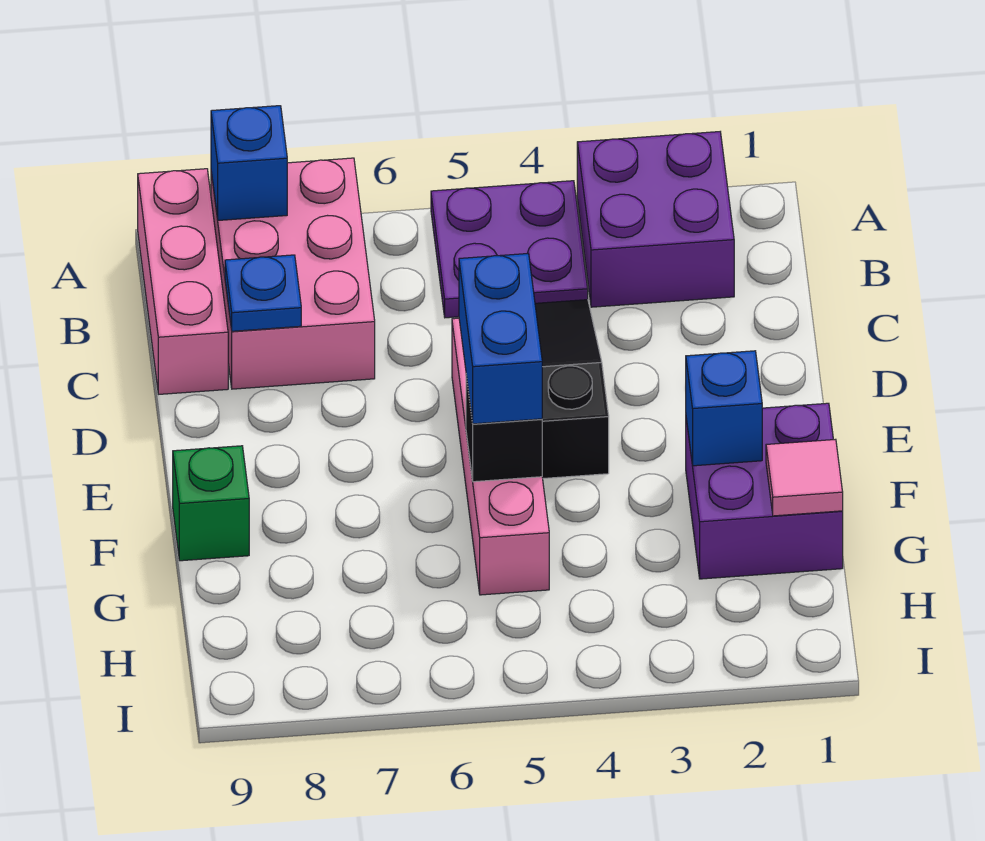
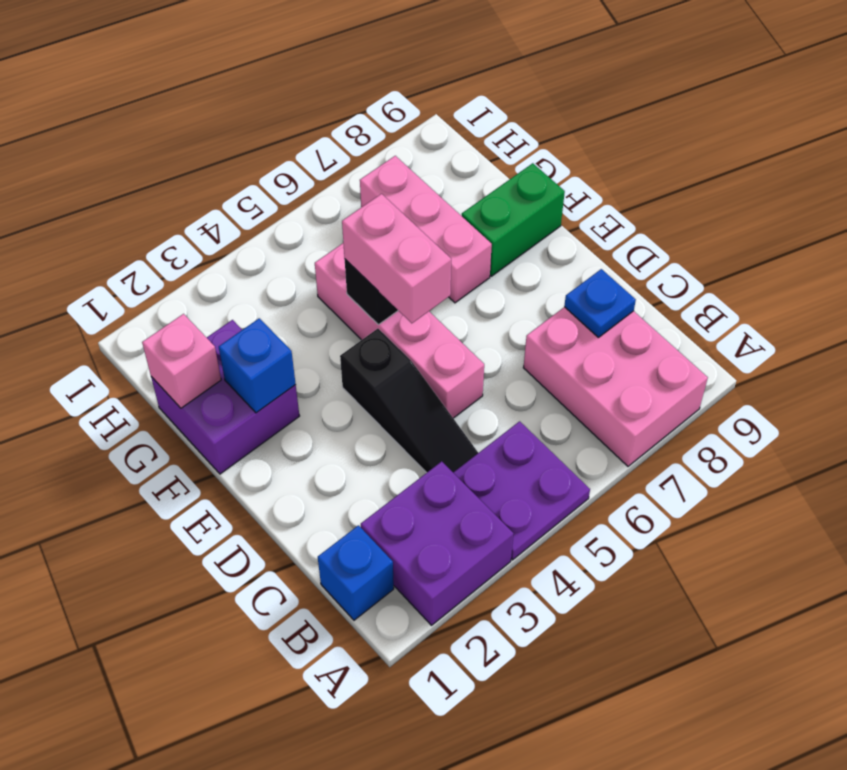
blue 1x1 brick [211,106,287,220] -> blue 1x1 brick moved to [318,525,394,620]
pink 1x3 brick [138,169,228,394] -> pink 1x3 brick moved to [360,156,492,303]
blue 1x2 brick [459,254,542,424] -> pink 1x2 brick [342,194,451,323]
green 1x1 brick [173,446,249,561] -> green 1x2 brick [462,163,565,276]
pink 1x1 tile [766,439,843,516] -> pink 1x1 brick [142,314,221,408]

